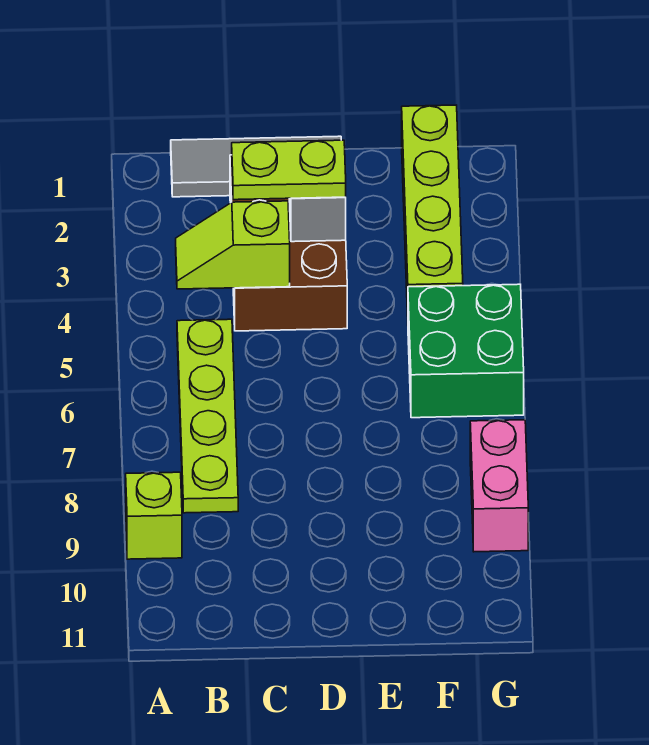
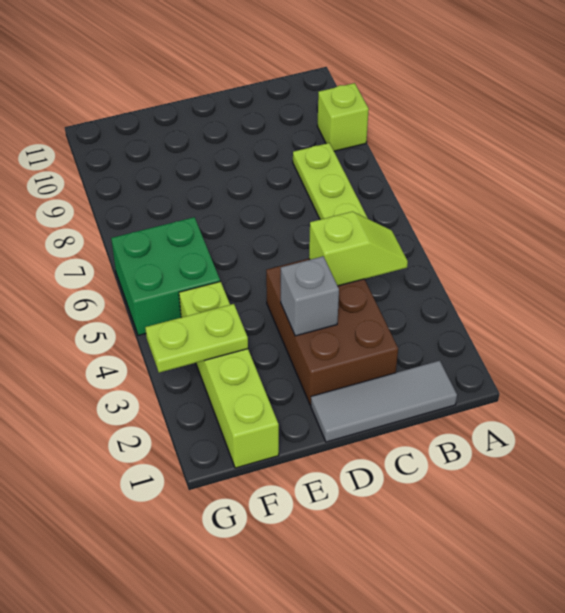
lime 1x2 plate [232,140,346,200] -> lime 1x2 plate moved to [145,304,248,373]
pink 1x2 brick [470,420,528,552] -> none

